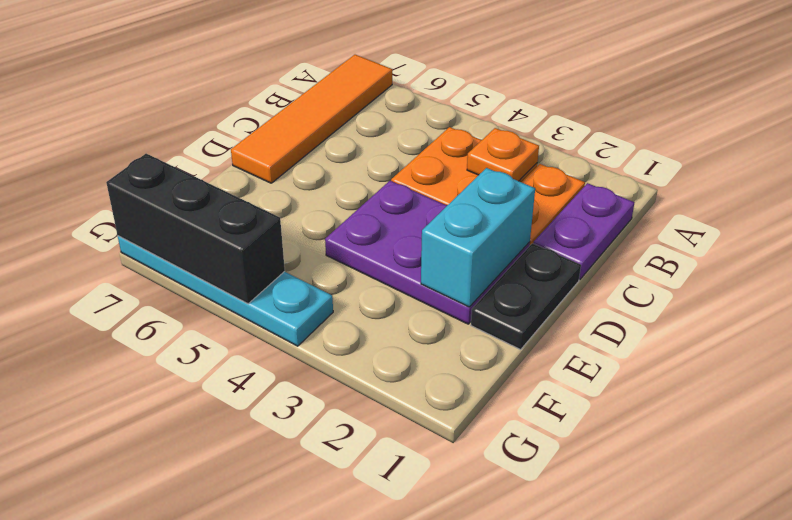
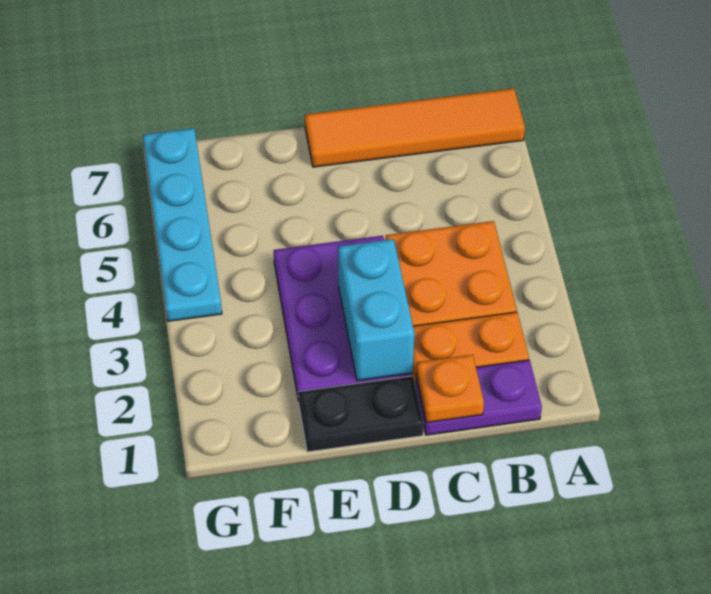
orange 1x1 plate [467,128,539,181] -> orange 1x1 plate moved to [416,355,484,423]
cyan 1x2 brick [421,168,535,307] -> cyan 1x2 brick turned to [338,239,414,381]
black 1x3 brick [106,154,285,304] -> none

